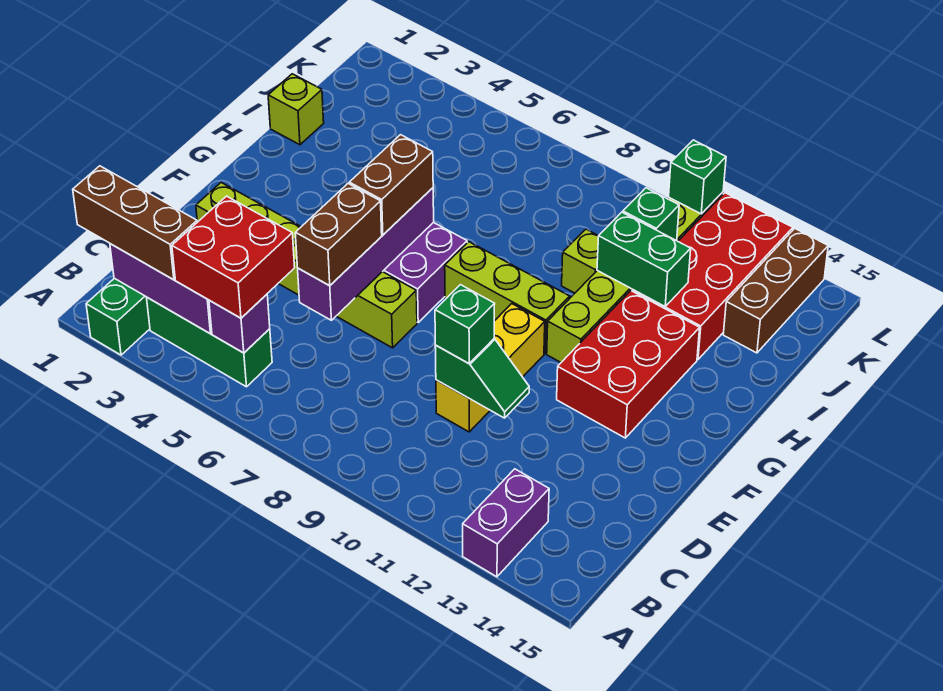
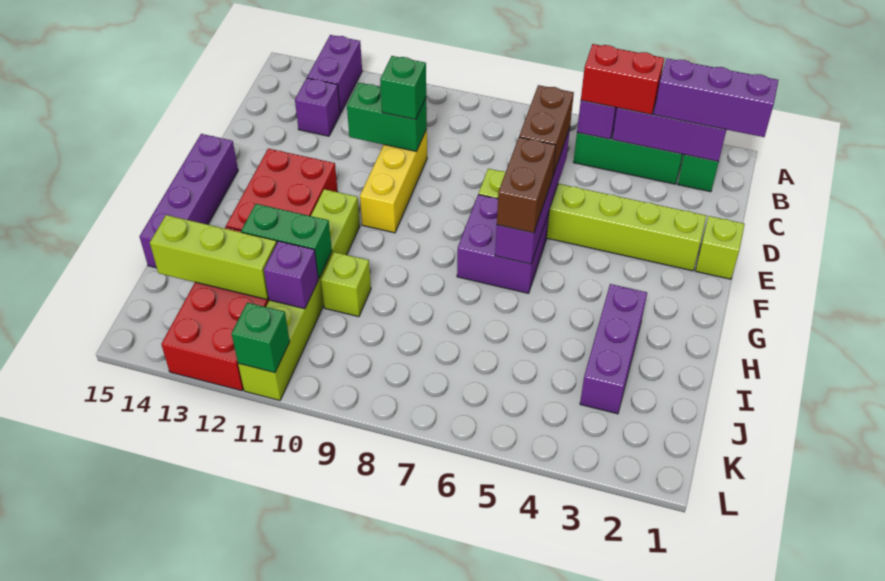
brown 1x3 brick [73,166,197,280] -> purple 1x3 brick [654,58,778,137]
red 2x2 brick [172,196,295,318] -> red 1x2 brick [581,44,664,115]
none -> purple 1x1 brick [295,78,340,136]
green 1x2 slope [435,339,529,418] -> green 1x2 brick [347,83,427,151]
none -> purple 1x4 brick [140,134,238,268]
lime 1x3 brick [445,242,570,354] -> lime 1x3 brick moved to [150,215,277,300]
none -> purple 1x3 brick [580,284,647,414]
lime 1x1 brick [268,74,324,145] -> lime 1x1 brick moved to [695,216,745,279]
green 1x1 brick [623,188,679,240] -> purple 1x1 brick [264,241,318,309]
brown 1x3 brick [723,228,828,353] -> none

